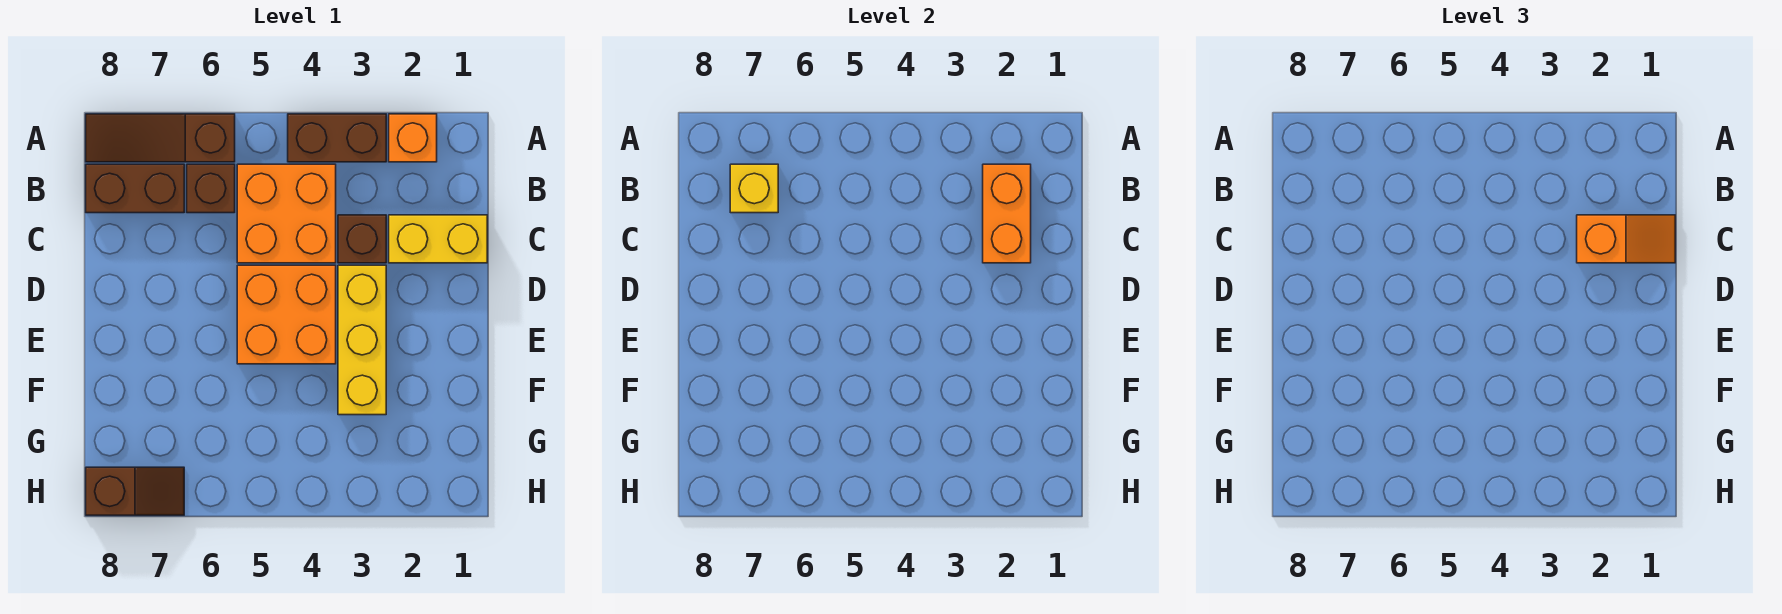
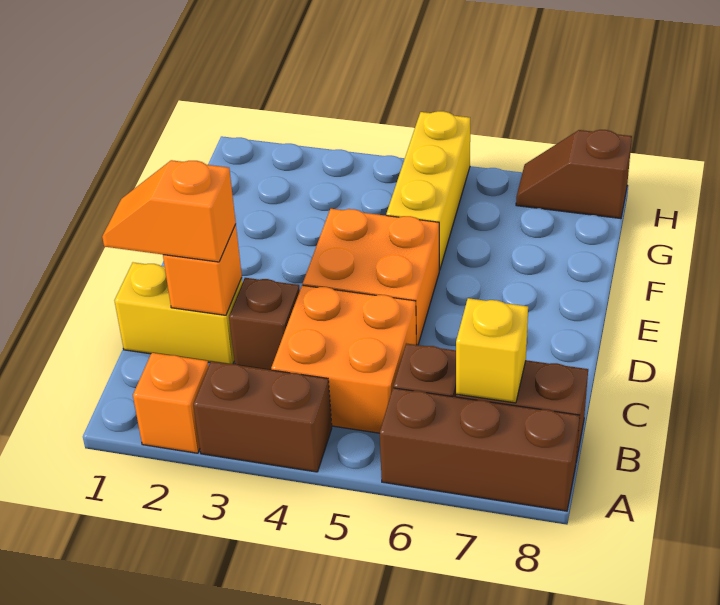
brown 1x3 slope [86,114,235,162] -> brown 1x3 brick [380,388,580,511]
orange 1x2 brick [983,164,1031,263] -> orange 1x1 brick [163,224,242,315]
yellow 1x3 brick [338,265,386,415] -> yellow 1x3 brick moved to [386,111,470,270]

